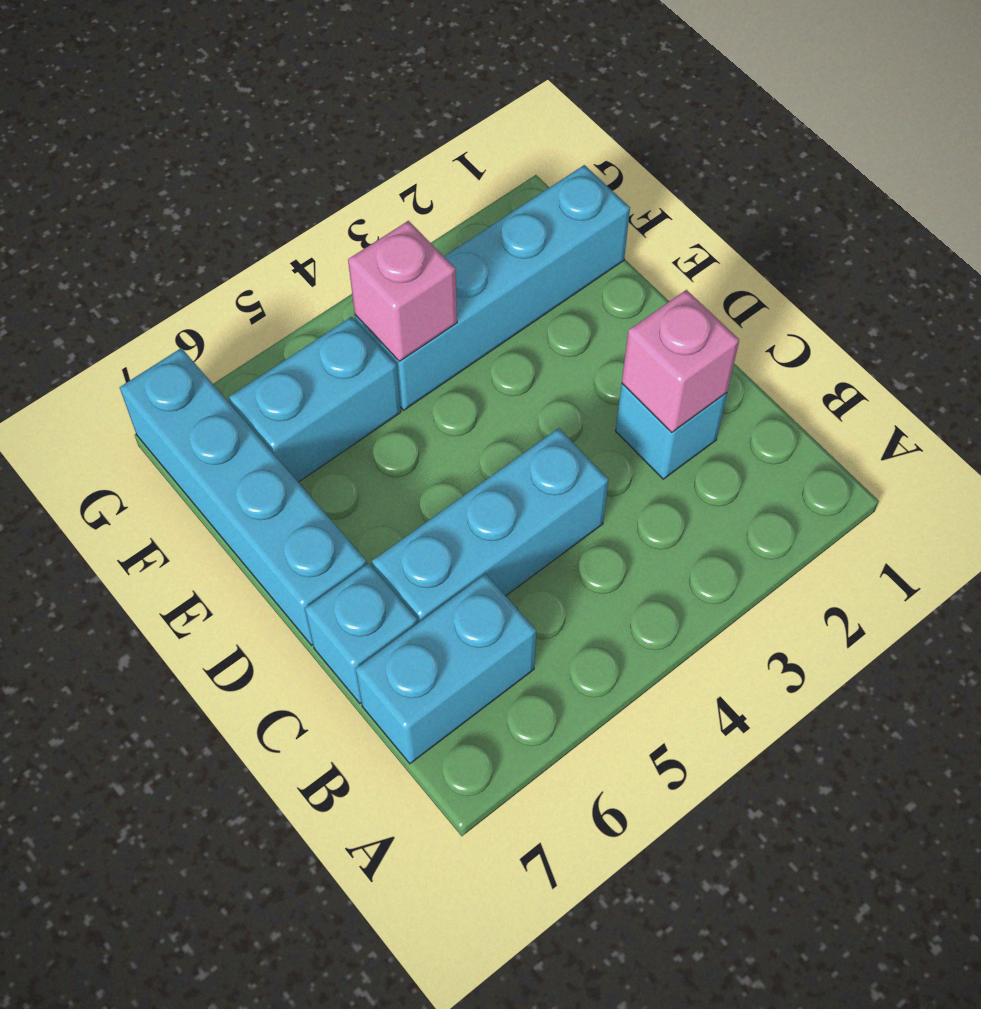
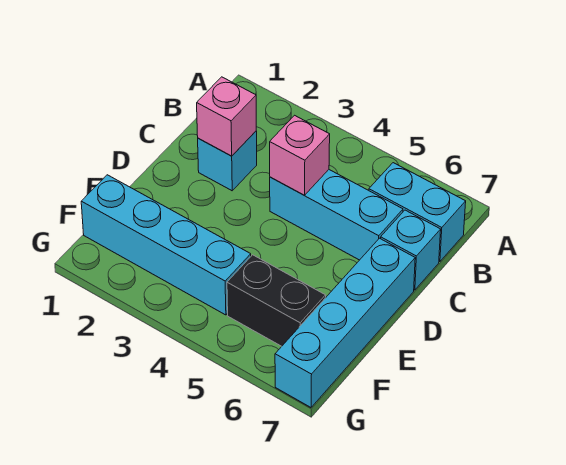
pink 1x1 brick [348,221,457,361] -> pink 1x1 brick moved to [270,115,330,195]
cyan 1x2 brick [229,317,401,482] -> black 1x2 brick [227,255,326,346]

